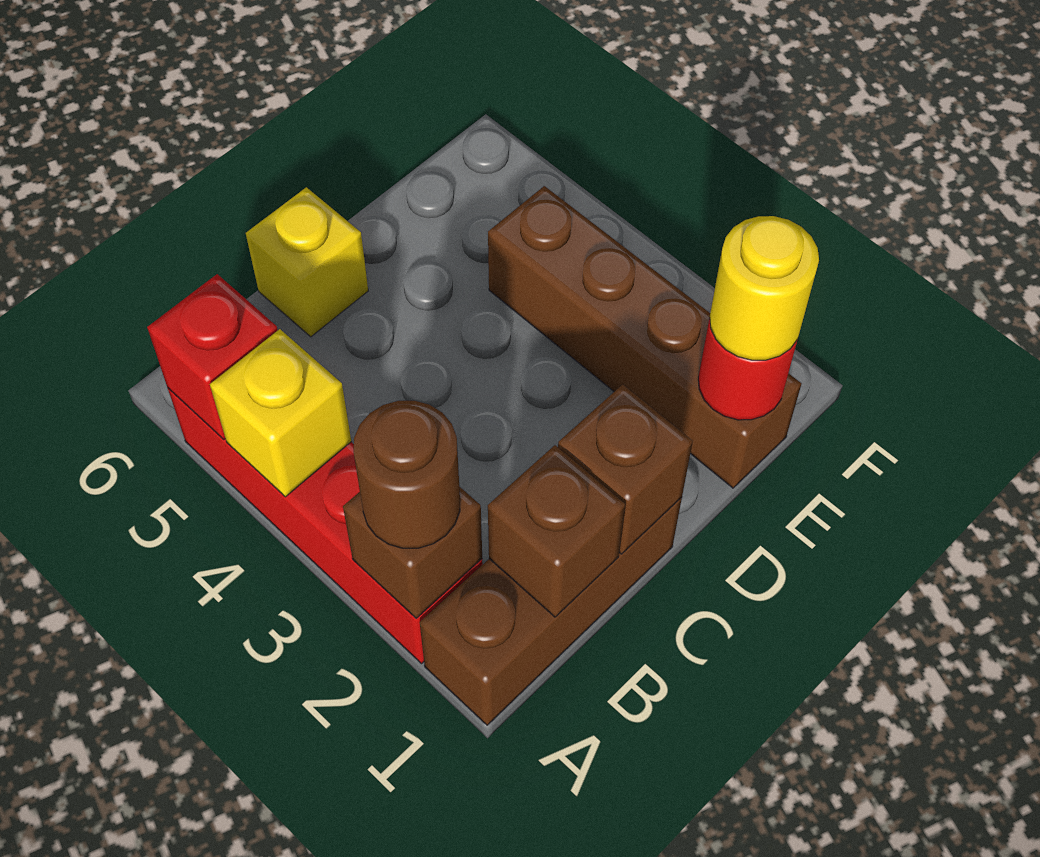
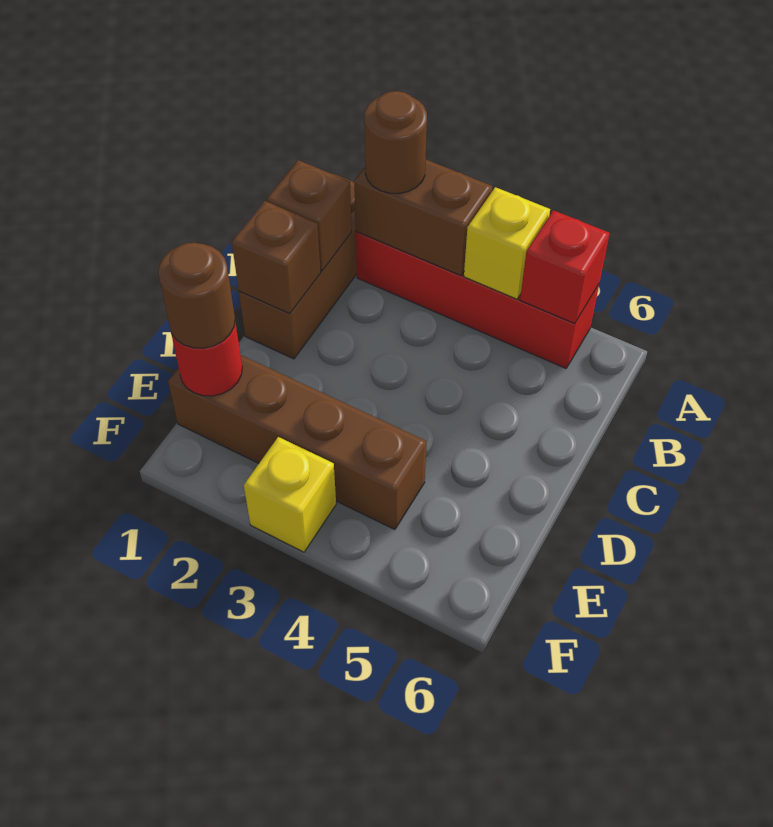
brown 1x1 brick [343,486,482,618] -> brown 1x2 brick [354,160,492,276]
yellow 1x1 brick [246,187,368,337] -> yellow 1x1 brick moved to [244,437,336,552]
yellow 1x1 round brick [710,216,819,360] -> brown 1x1 round brick [158,243,235,348]

